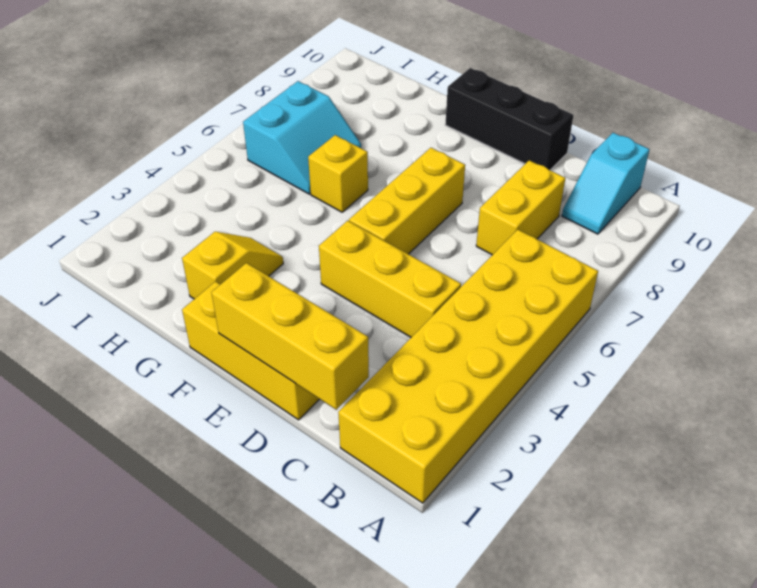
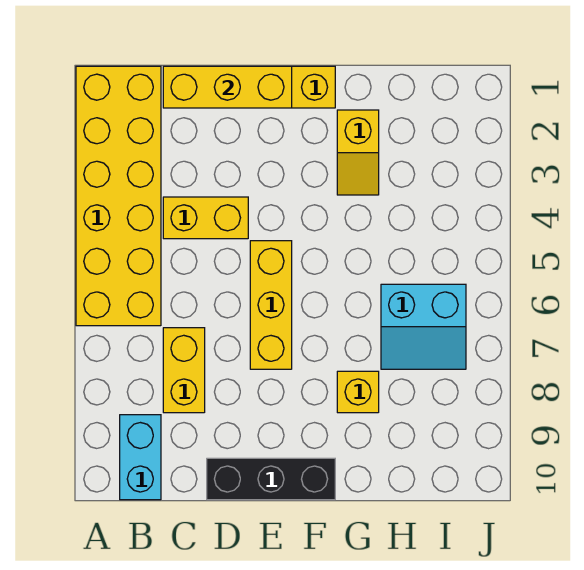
cyan 1x2 slope [562,133,650,234] -> cyan 1x2 brick [120,415,161,500]
yellow 1x3 brick [319,221,461,337] -> yellow 1x2 brick [163,197,248,239]
yellow 1x1 brick [308,135,368,212] -> yellow 1x1 brick moved to [337,371,379,413]
cyan 2x2 slope [243,81,361,194] -> cyan 2x2 slope turned to [381,284,466,369]

